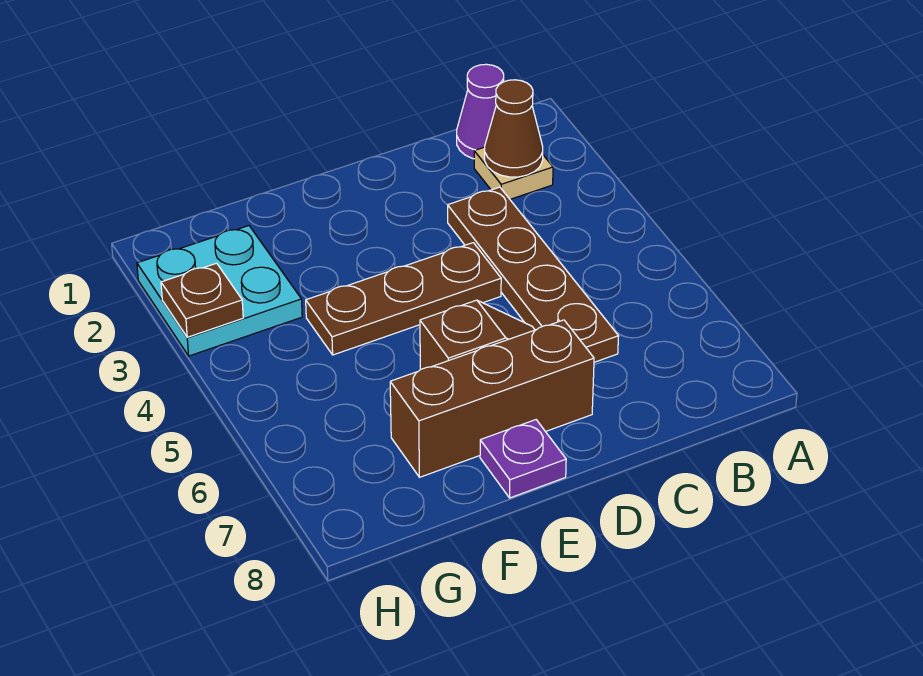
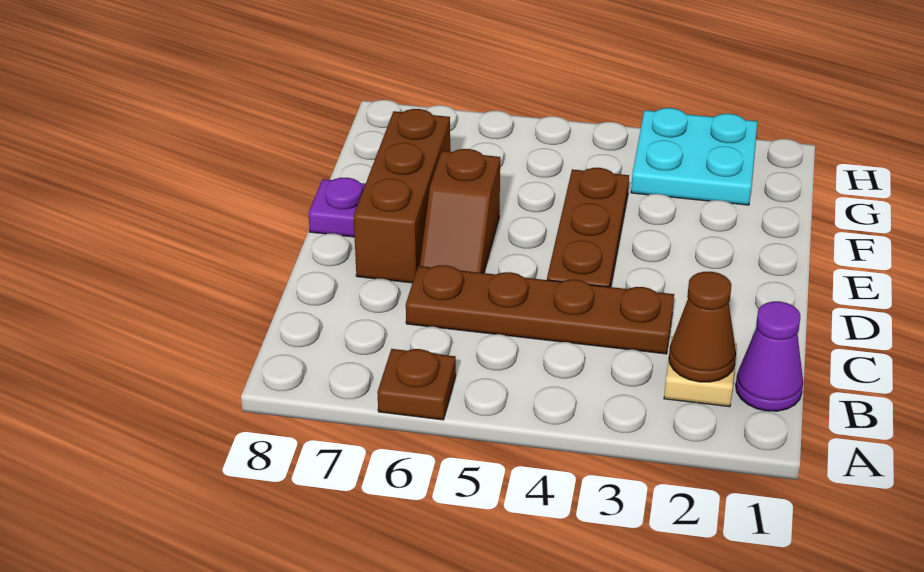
brown 1x1 plate [161,263,243,337] -> brown 1x1 plate moved to [377,349,456,420]

